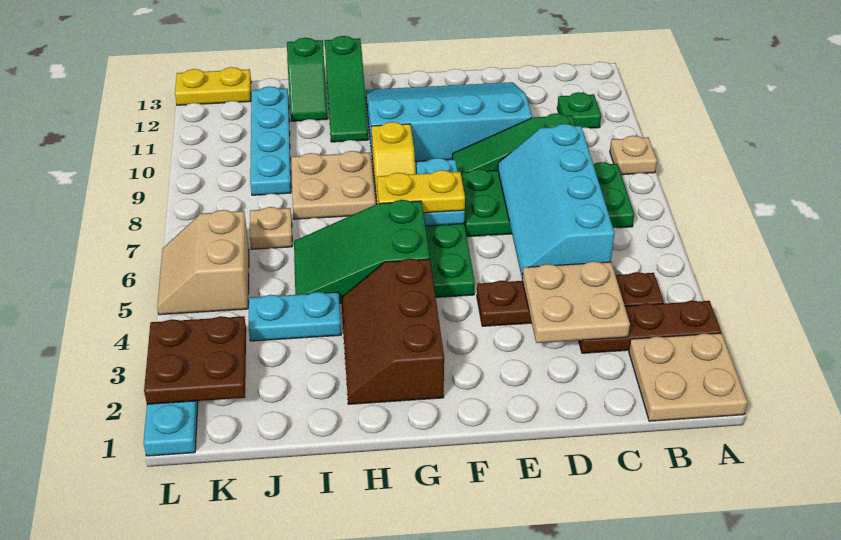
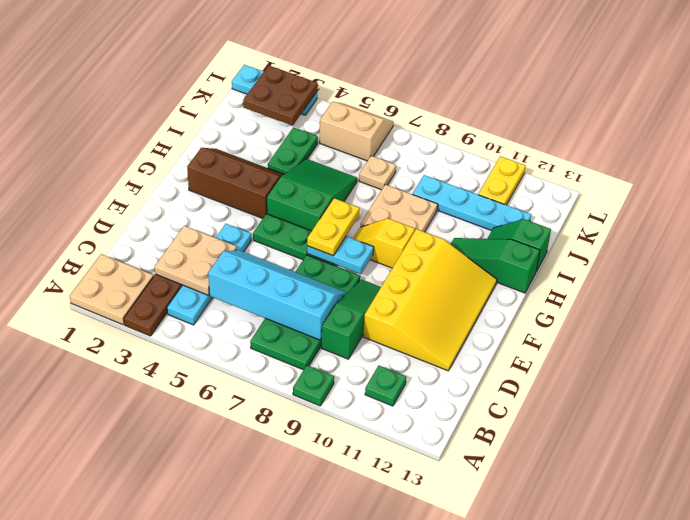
tan 1x1 plate [610,136,657,175] -> green 1x1 plate [293,365,334,406]
brown 1x4 plate [477,272,664,326] -> cyan 1x4 plate [167,224,251,325]
cyan 3x4 slope [365,82,532,162] -> yellow 3x4 slope [363,229,497,371]
cyan 1x2 plate [249,292,341,341] -> green 1x2 plate [268,127,318,174]
yellow 1x2 plate [175,67,251,105] -> yellow 1x2 plate moved to [478,156,526,205]

